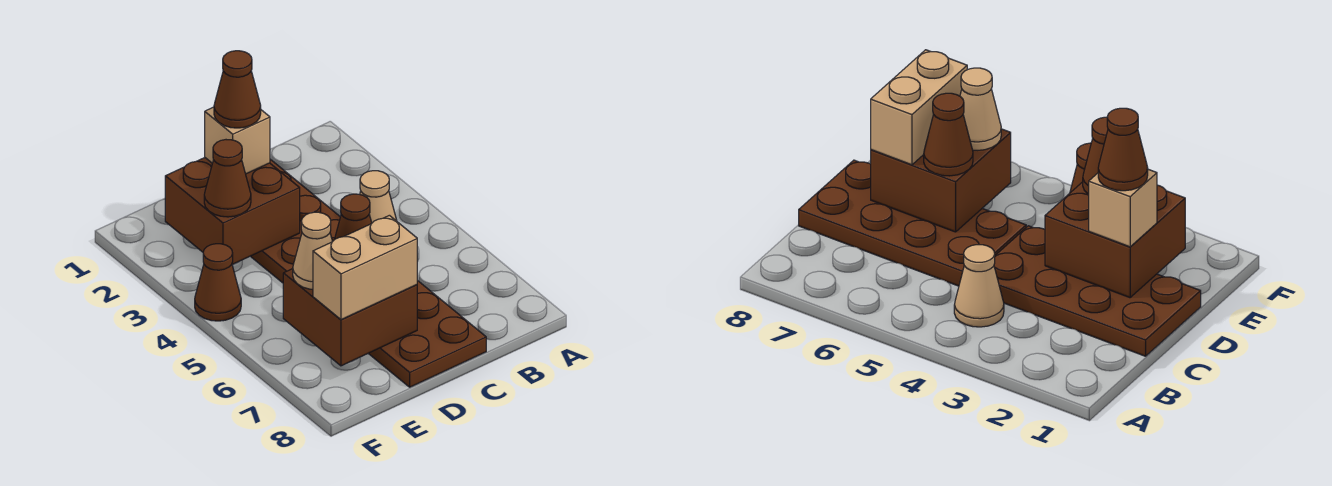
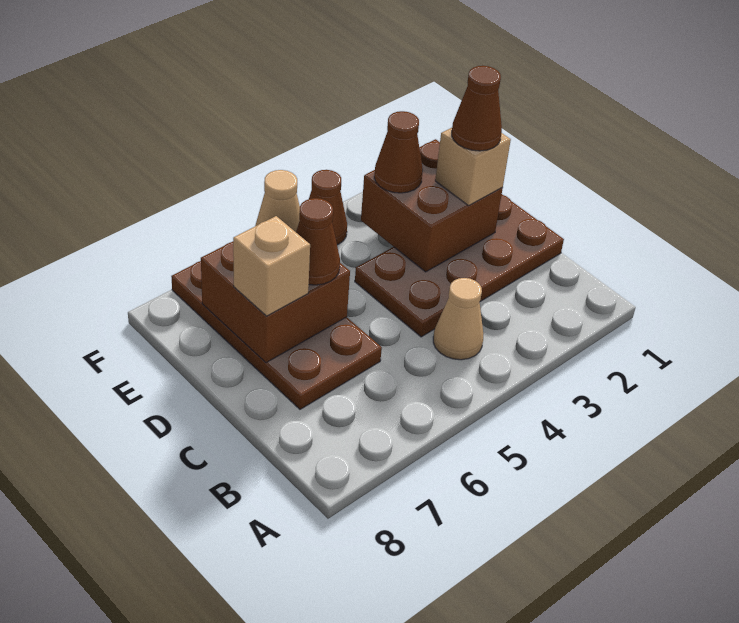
brown 2x4 plate [368,280,486,387] -> brown 2x4 plate turned to [171,261,382,409]
tan 1x2 brick [313,215,417,320] -> tan 1x1 brick [233,216,310,316]

